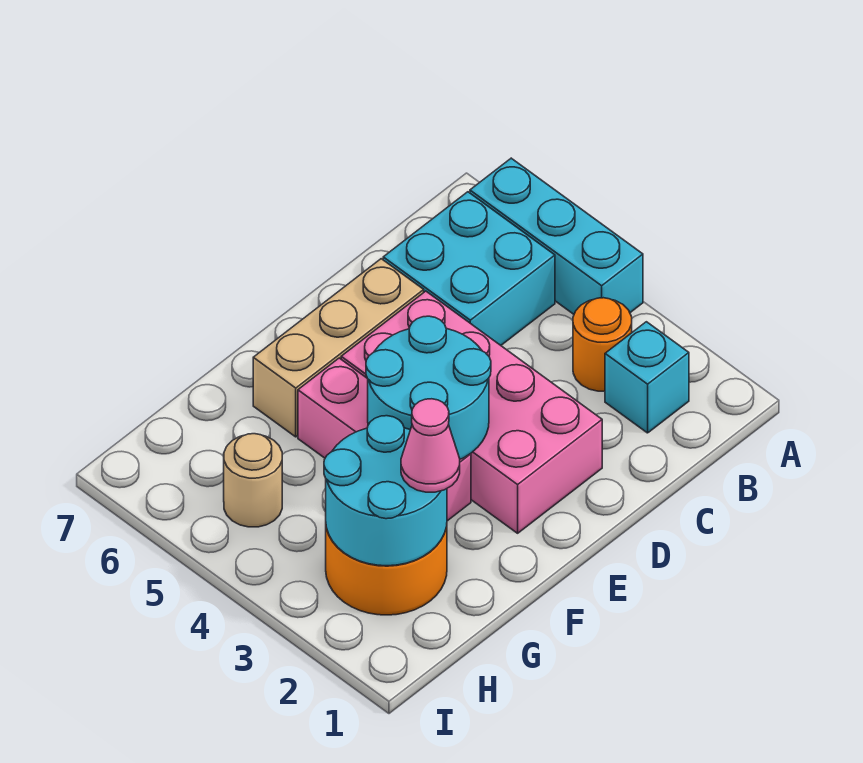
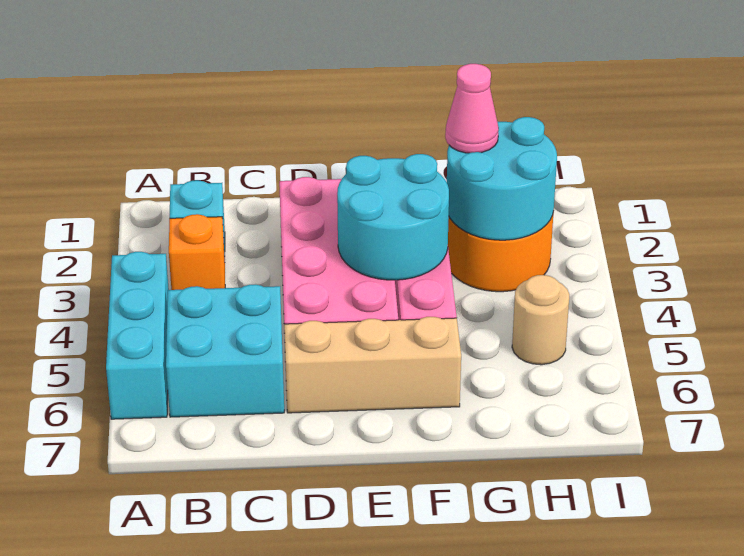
orange 1x1 round brick [573,298,632,391] -> orange 1x1 brick [169,214,225,290]

